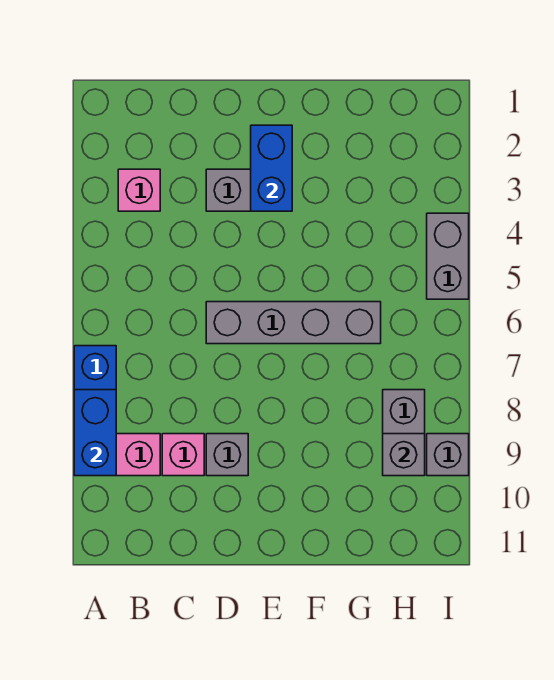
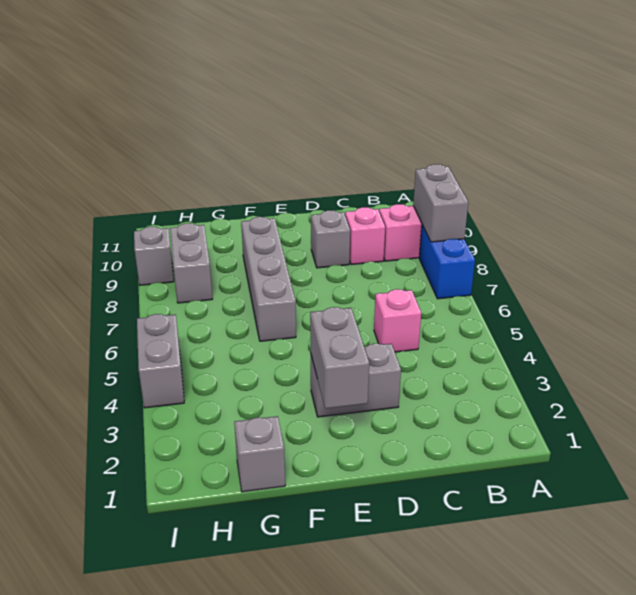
blue 1x2 brick [74,390,116,476] -> grey 1x2 brick [413,164,468,242]
pink 1x1 brick [118,169,160,211] -> pink 1x1 brick moved to [374,289,421,352]
grey 1x4 brick [206,302,381,344] -> grey 1x4 brick turned to [241,217,296,341]
blue 1x2 brick [251,125,292,211] -> grey 1x2 brick [310,307,369,409]
grey 1x1 brick [383,434,425,476] -> grey 1x1 brick moved to [234,416,285,492]

